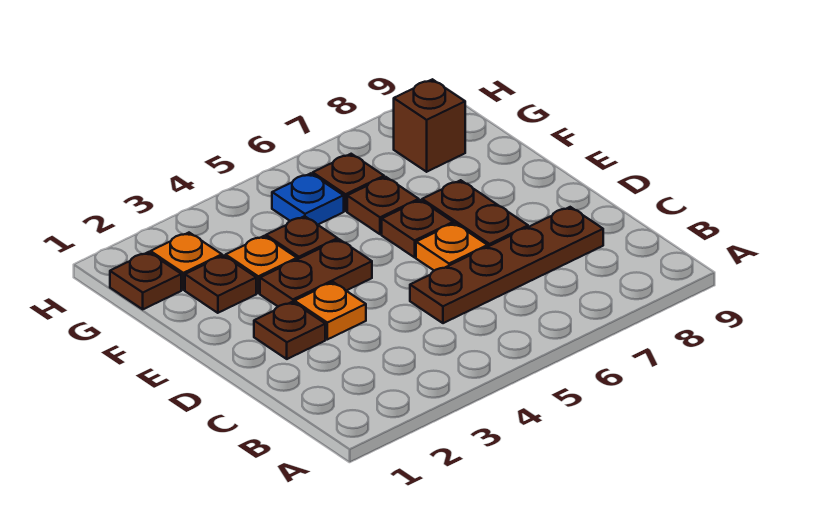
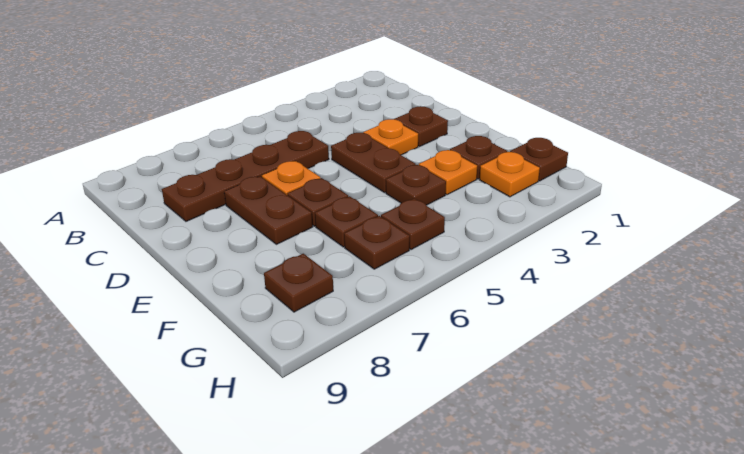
brown 1x2 plate [260,239,372,306] -> brown 1x2 plate turned to [331,133,416,193]
blue 1x1 plate [272,173,344,225] -> brown 1x1 plate [381,199,445,250]
brown 1x1 brick [394,79,465,172] -> brown 1x1 plate [264,254,333,312]

